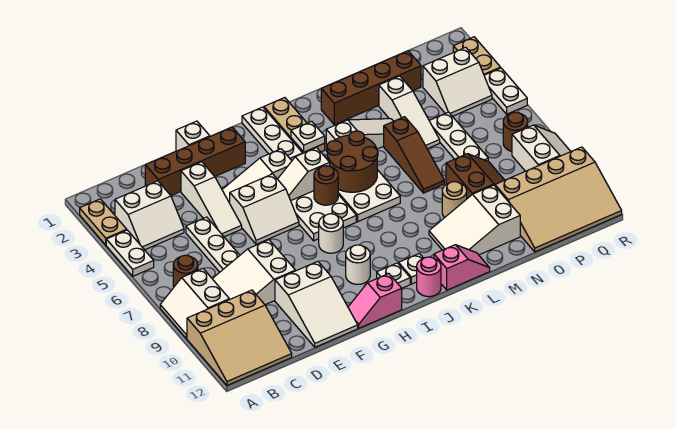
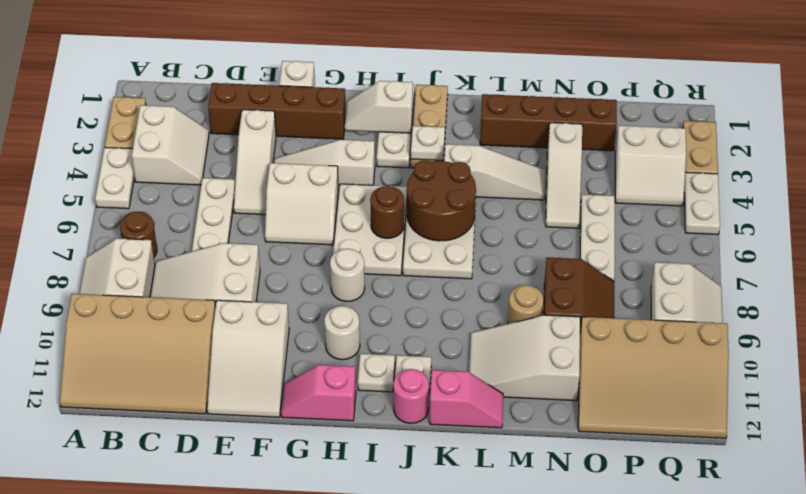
tan 3x3 slope [187,290,292,385] -> tan 3x4 slope [60,294,216,414]
white 2x2 slope [115,181,184,250] -> white 2x2 slope turned to [132,105,209,185]
white 1x2 slope [278,148,330,201] -> white 1x2 slope moved to [345,81,413,133]
brown 1x3 slope [384,117,444,193] -> none
brown 1x1 round brick [503,112,528,151] -> none

